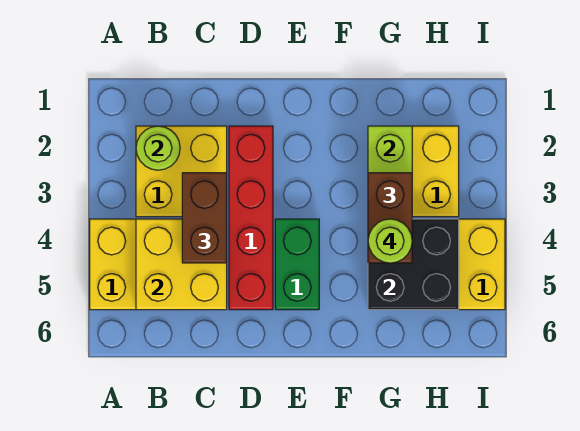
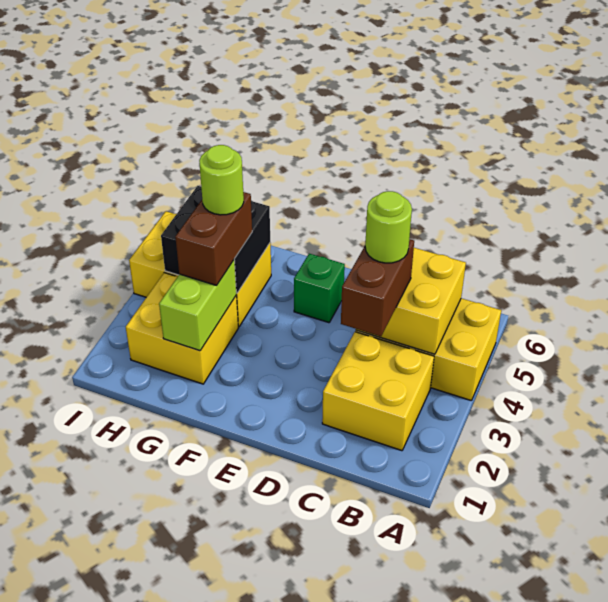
lime 1x1 round brick [136,126,180,170] -> lime 1x1 round brick moved to [365,191,412,263]
red 1x4 brick [229,126,273,310] -> none
green 1x2 brick [275,219,319,310] -> green 1x1 brick [294,254,345,323]

